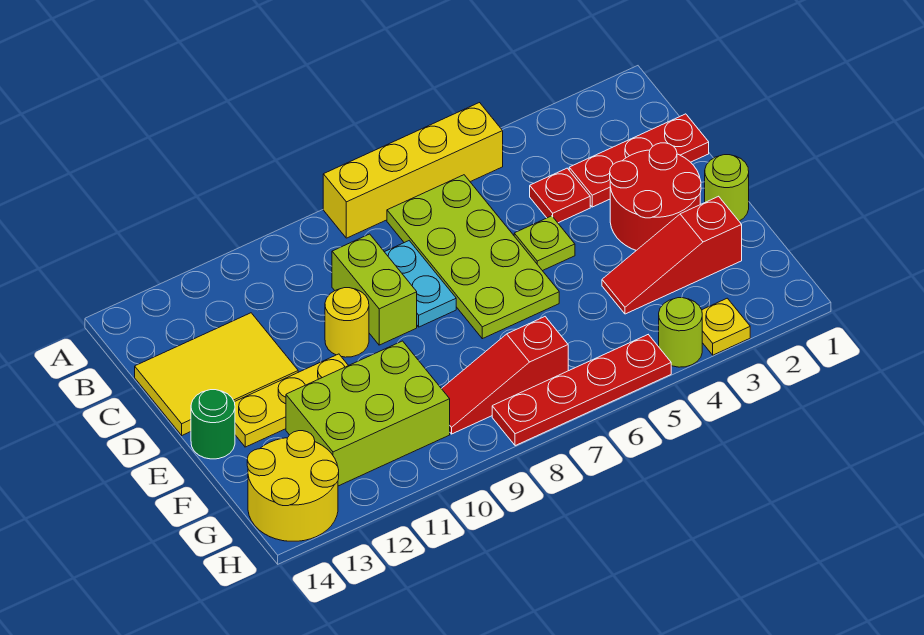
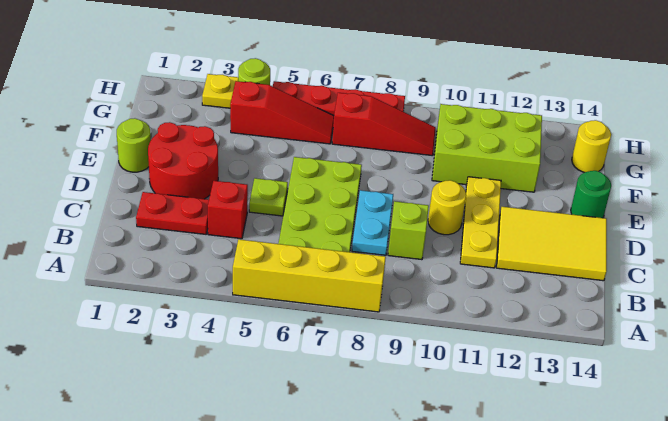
red 1x3 plate [569,114,709,207] -> red 1x2 plate [136,192,209,234]
red 1x1 plate [530,168,590,223] -> red 1x1 brick [208,181,248,239]
lime 1x2 brick [332,234,417,345] -> lime 1x1 brick [388,201,429,260]
yellow 1x3 plate [235,354,348,447] -> yellow 1x3 plate turned to [460,177,501,268]
red 1x3 slope [602,196,742,314] -> red 1x3 slope moved to [230,81,334,144]
yellow 2x2 round brick [247,431,339,541] -> yellow 1x1 round brick [572,120,611,172]

